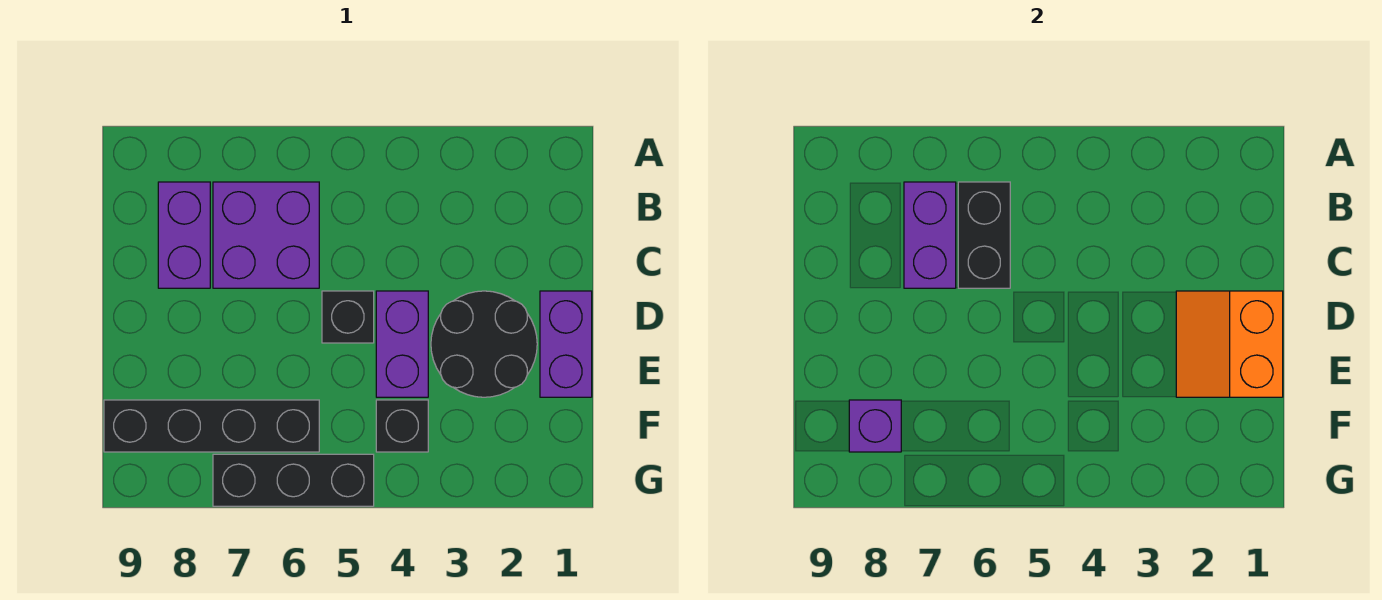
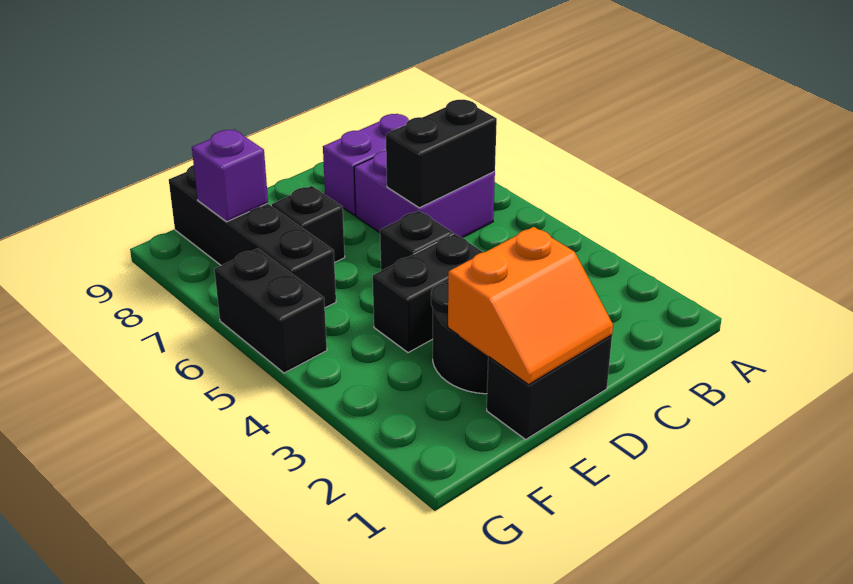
purple 1x2 brick [904,182,956,288] -> none
purple 1x2 brick [540,291,592,397] -> black 1x2 brick [487,335,612,439]
orange 2x2 slope [1176,291,1283,397] -> orange 2x2 slope turned to [448,227,613,385]
purple 1x2 brick [376,291,428,397] -> black 1x2 brick [373,234,483,353]
black 1x1 brick [376,400,428,452] -> black 1x1 brick moved to [272,186,345,263]
black 1x3 brick [213,454,374,506] -> black 1x2 brick [214,248,327,373]

